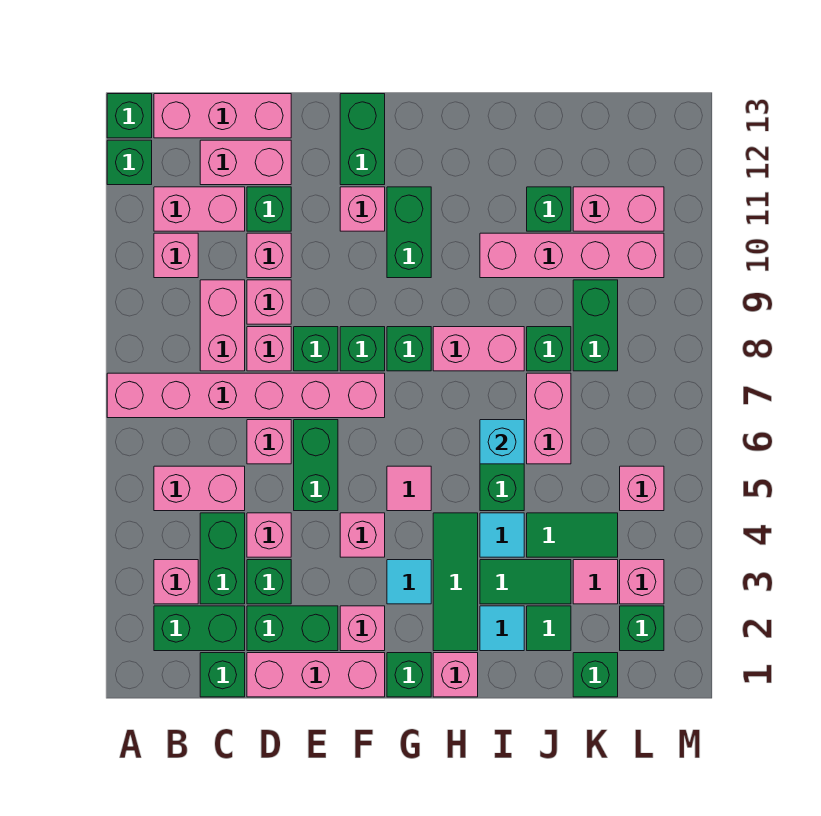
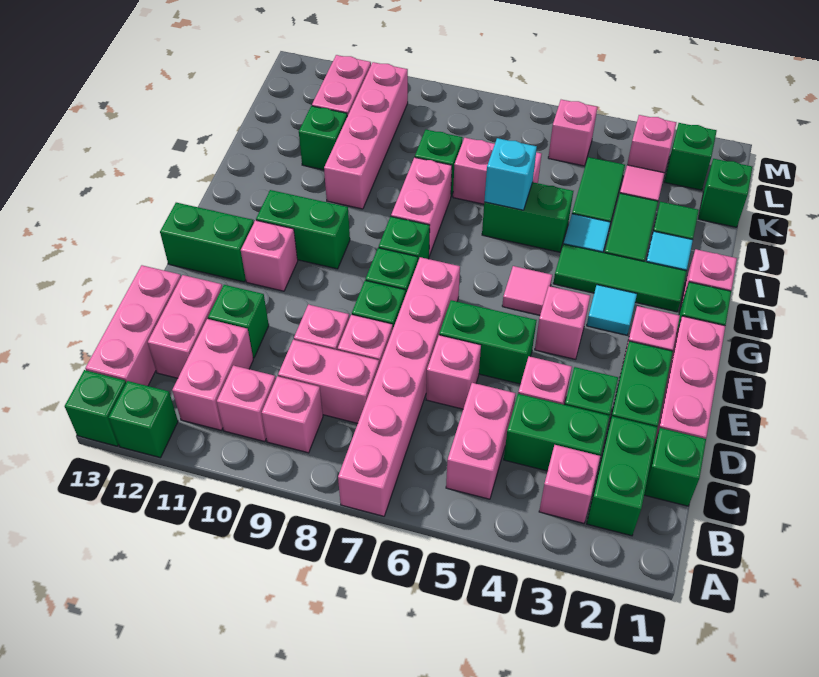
pink 1x1 brick [247,233,291,278] -> pink 1x1 brick moved to [262,376,323,453]
green 1x2 brick [573,280,618,371] -> none

